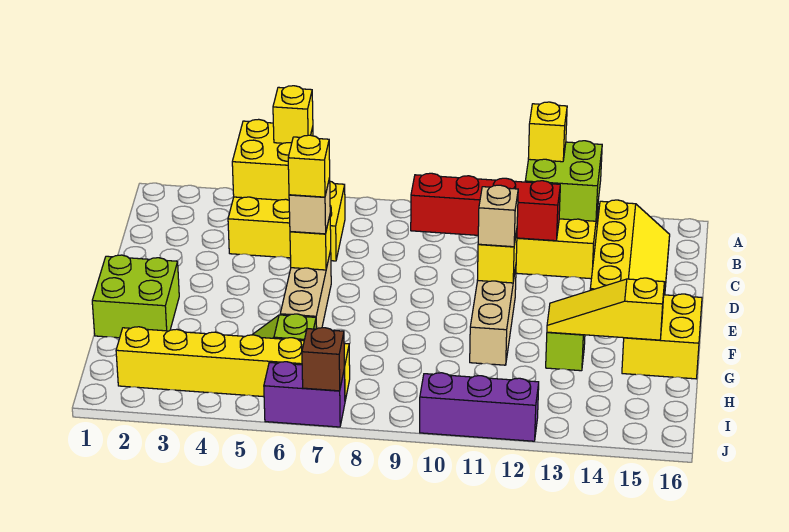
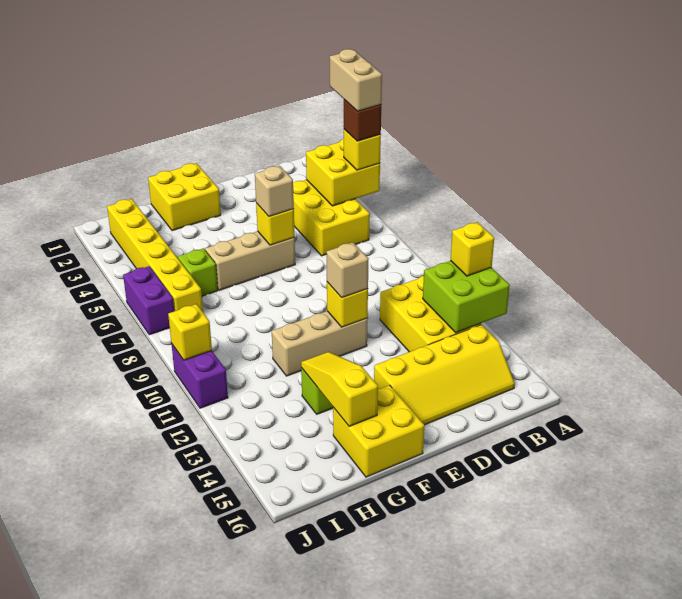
none -> tan 1x2 brick [330,49,382,111]
red 1x4 brick [411,173,560,241] -> none
yellow 1x1 brick [288,135,330,197] -> yellow 1x1 brick moved to [168,304,212,360]
lime 2x2 brick [92,255,179,338] -> yellow 2x2 brick [148,163,221,231]
brown 1x1 brick [302,328,344,391] -> brown 1x1 brick moved to [344,100,381,141]
purple 1x3 brick [420,373,539,441] -> purple 1x2 brick [171,343,228,408]

